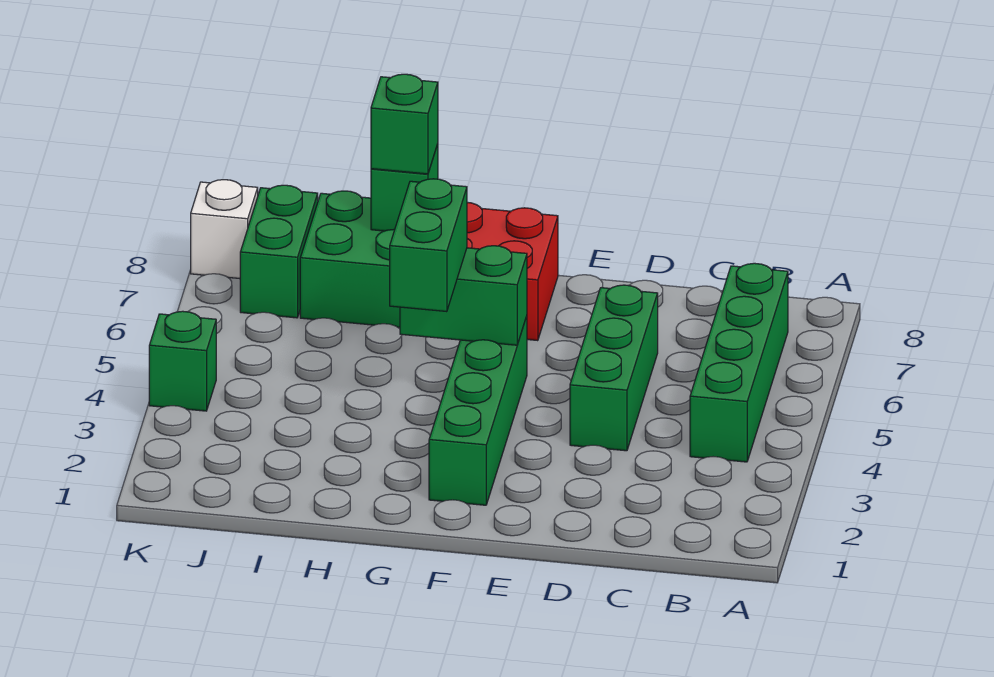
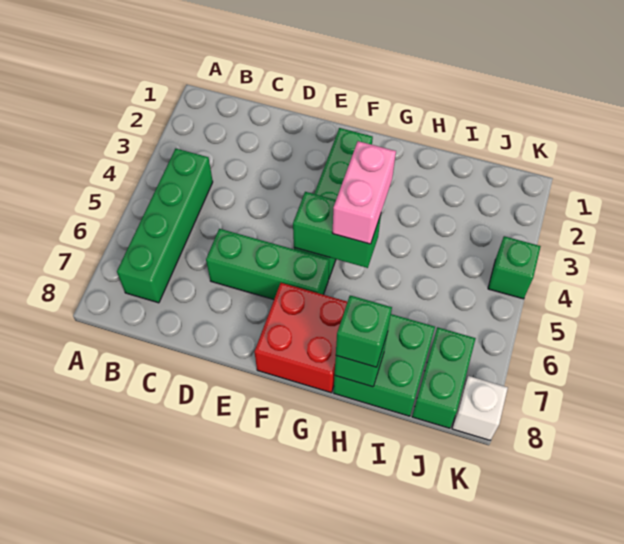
green 1x3 brick [570,285,658,451] -> green 1x3 brick turned to [206,229,329,300]
green 1x2 brick [390,179,467,312] -> pink 1x2 brick [332,141,396,244]

